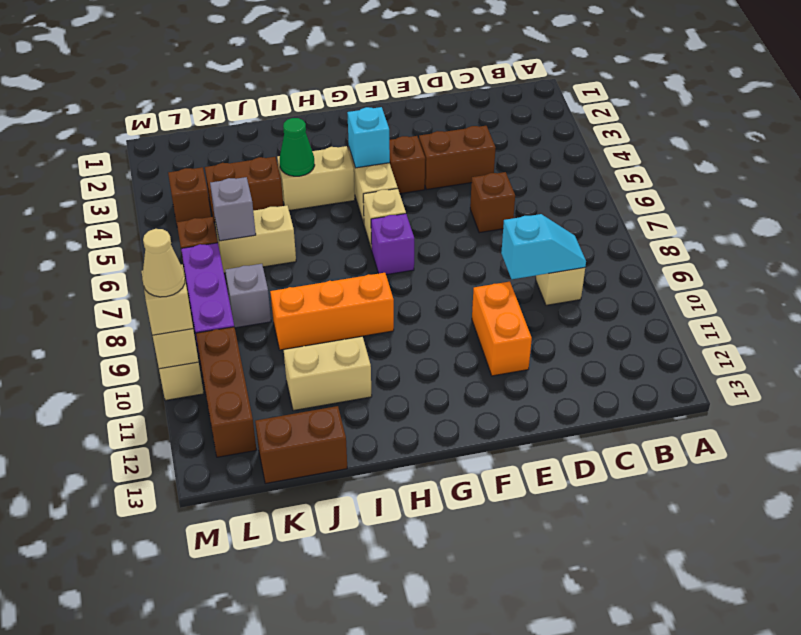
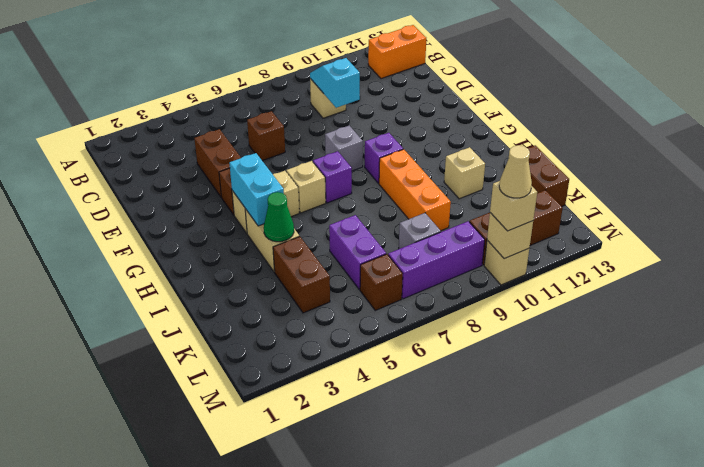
orange 1x2 brick [472,282,532,376] -> orange 1x2 brick moved to [368,25,426,79]
cyan 1x1 brick [347,107,390,168] -> cyan 1x2 brick [229,153,284,226]
none -> purple 1x1 brick [365,133,403,183]
tan 1x2 brick [284,336,372,411] -> tan 1x1 brick [444,147,485,199]
tan 1x2 brick [215,205,296,273] -> purple 1x2 brick [329,215,386,290]
grey 1x1 brick [210,177,256,241] -> grey 1x1 brick moved to [325,126,363,171]
brown 1x1 brick [168,167,211,224] -> none

